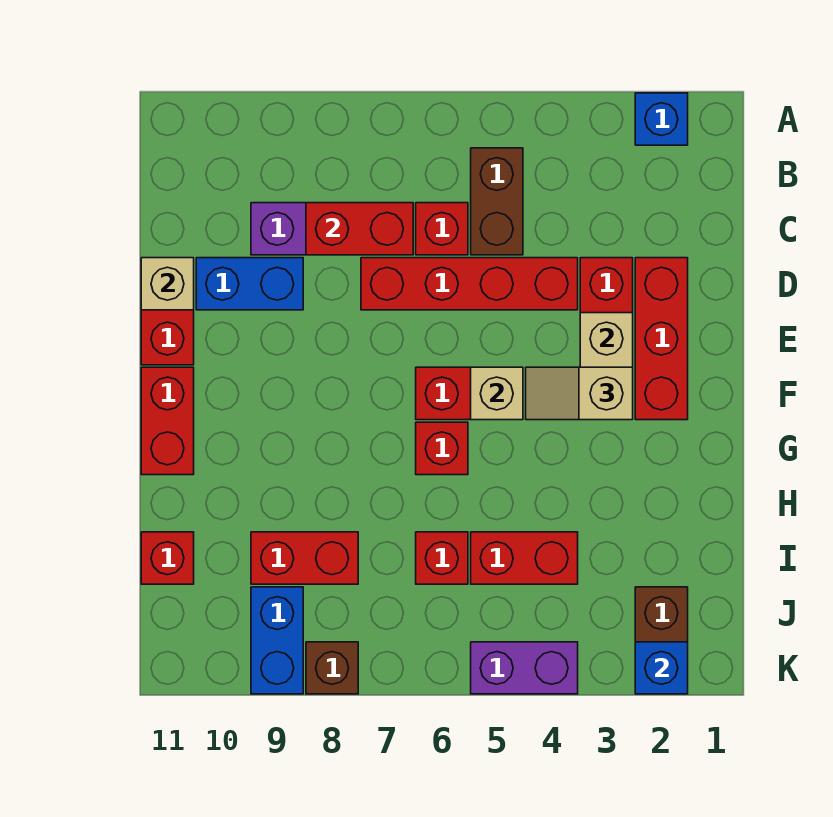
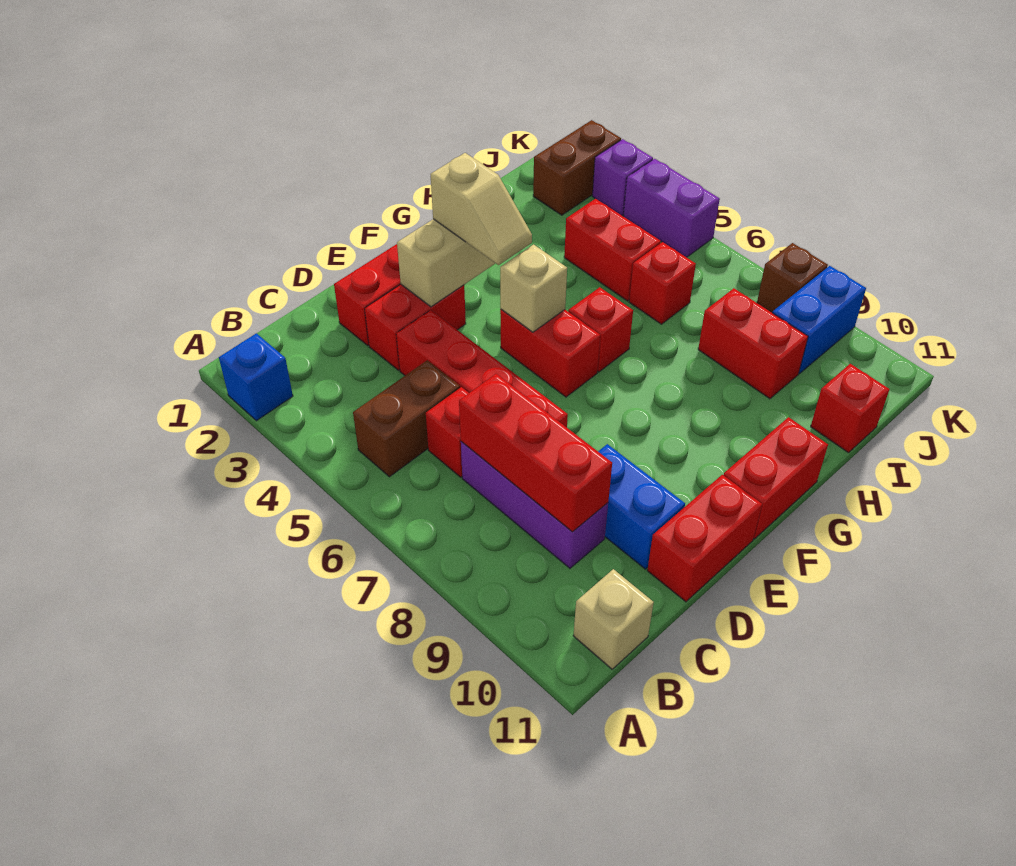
red 1x2 brick [306,203,413,255] -> red 1x3 brick [459,374,612,532]
tan 1x1 brick [141,258,194,310] -> tan 1x1 brick moved to [573,569,654,669]
blue 1x1 brick [635,642,688,694] -> none
none -> purple 1x1 brick [592,139,653,215]

